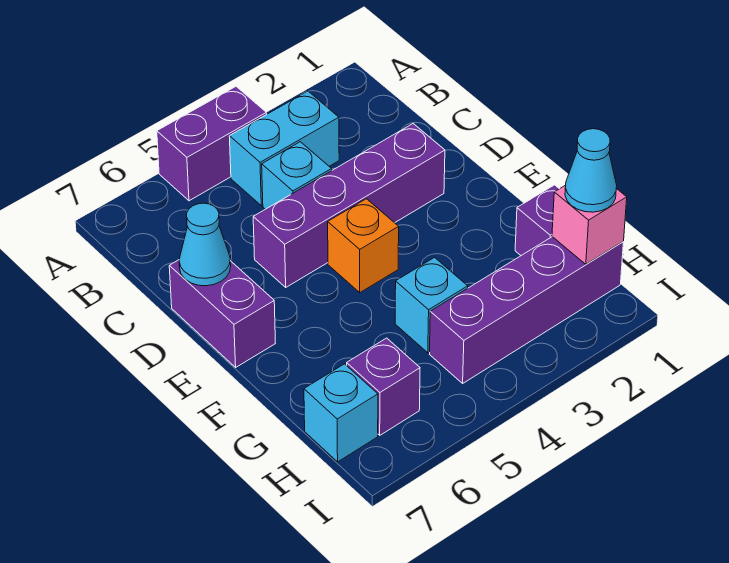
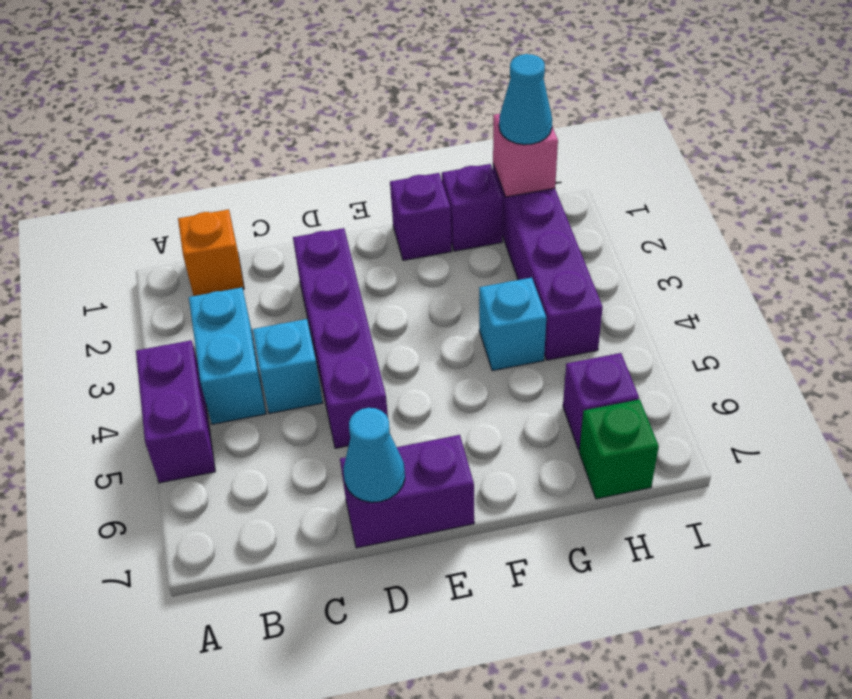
orange 1x1 brick [328,199,399,293] -> orange 1x1 brick moved to [178,209,244,296]
none -> purple 1x1 brick [390,173,452,260]
cyan 1x1 brick [304,364,378,462] -> green 1x1 brick [579,399,659,499]

